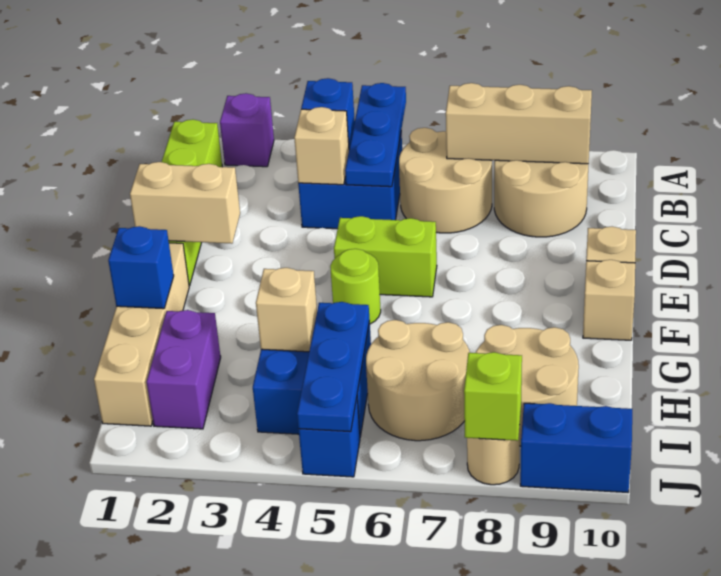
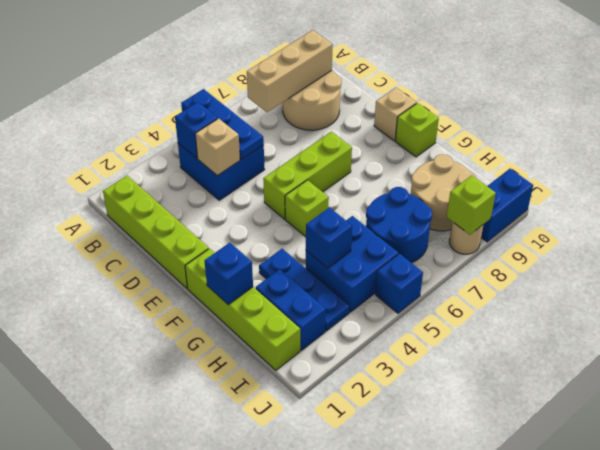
purple 1x1 brick [220,93,274,167] -> none
tan 2x2 round brick [399,128,492,233] -> none
tan 1x2 brick [130,162,240,244] -> none
lime 1x2 brick [334,216,437,297] -> lime 1x3 brick [263,132,352,219]
tan 1x4 brick [94,243,189,426] -> lime 1x4 brick [185,249,300,370]
lime 1x1 round brick [330,249,381,324] -> lime 1x1 brick [285,180,329,237]
tan 1x1 brick [583,260,635,340] -> lime 1x1 brick [395,103,439,157]
purple 1x2 brick [147,310,221,429] -> blue 1x2 brick [256,269,326,351]
tan 1x1 brick [256,268,317,352] -> blue 1x1 brick [306,207,352,268]
blue 1x3 plate [297,302,370,432] -> blue 1x3 plate moved to [259,249,350,331]
tan 2x2 round brick [366,320,470,441] -> blue 2x2 round brick [366,187,432,263]

